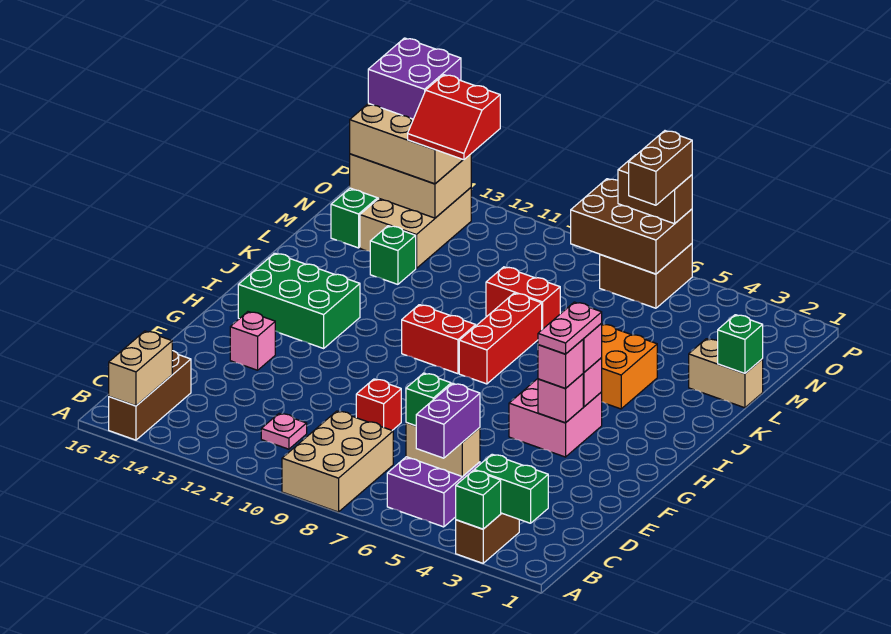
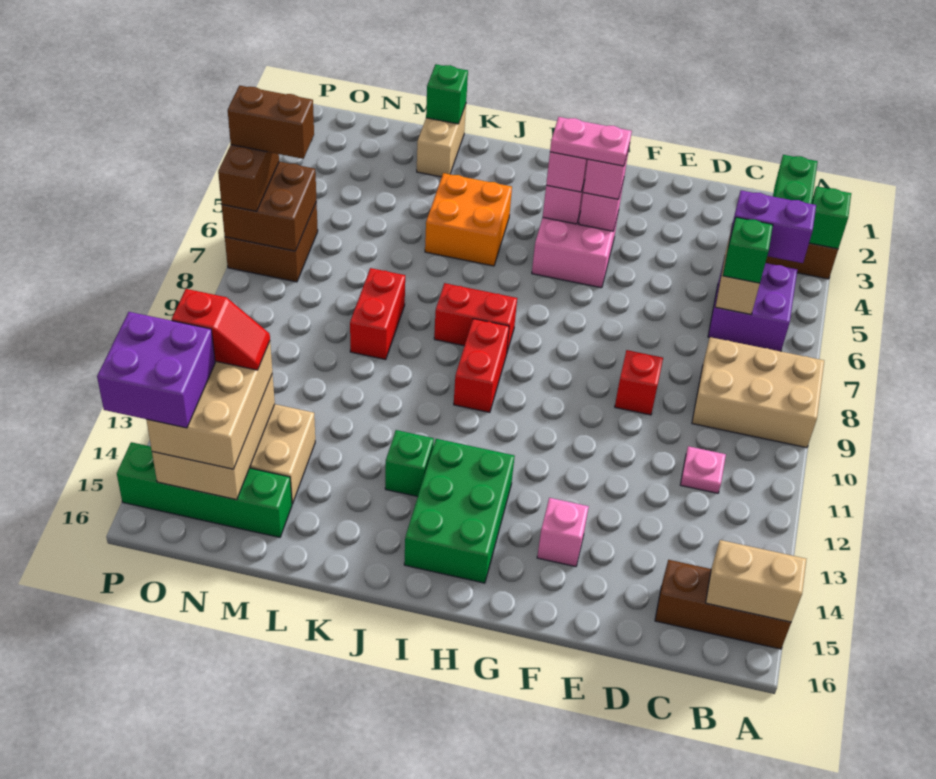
red 1x3 brick [459,293,542,384] -> red 1x2 brick [434,283,517,352]
green 1x1 brick [370,226,416,284] -> green 1x1 brick moved to [385,430,434,497]
red 2x2 slope [408,75,500,160] -> red 1x2 slope [172,289,270,370]
brown 2x3 brick [571,179,692,274] -> brown 2x2 brick [222,162,316,251]

